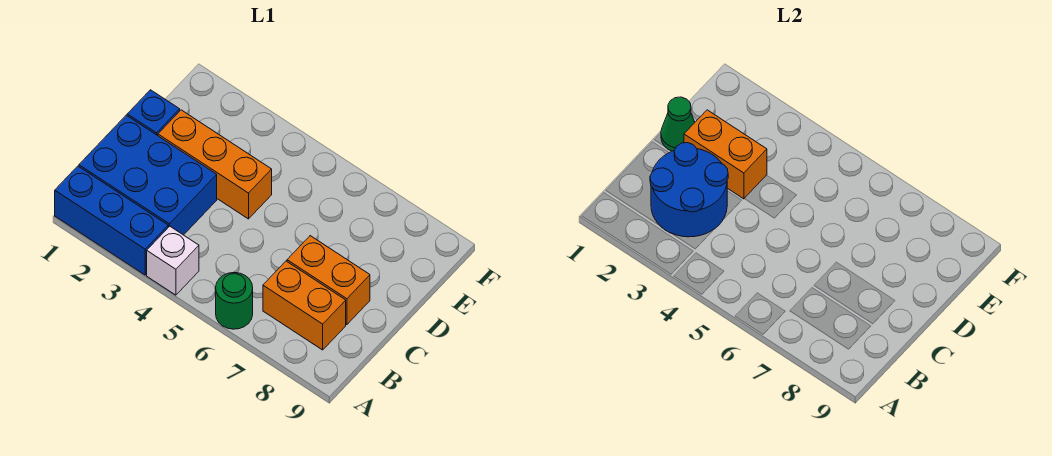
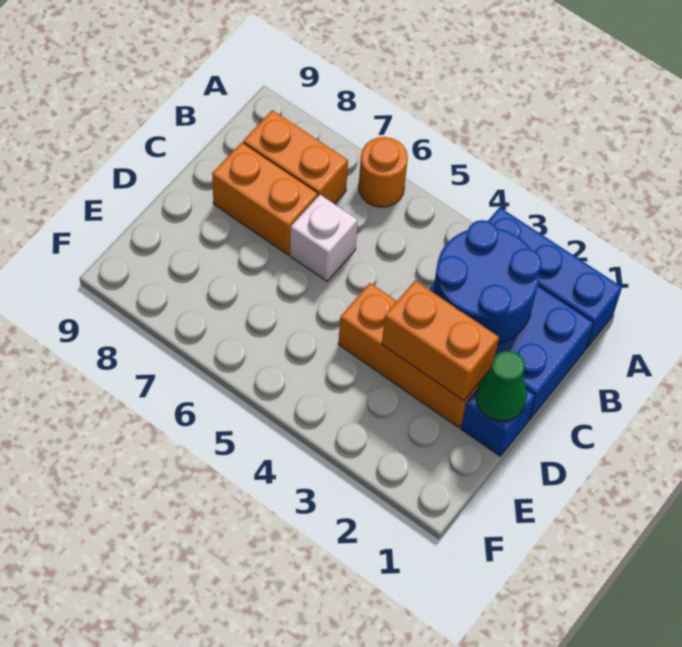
white 1x1 brick [147,226,199,295] -> white 1x1 brick moved to [290,195,358,281]
green 1x1 round brick [216,273,253,329] -> orange 1x1 round brick [359,137,408,207]

